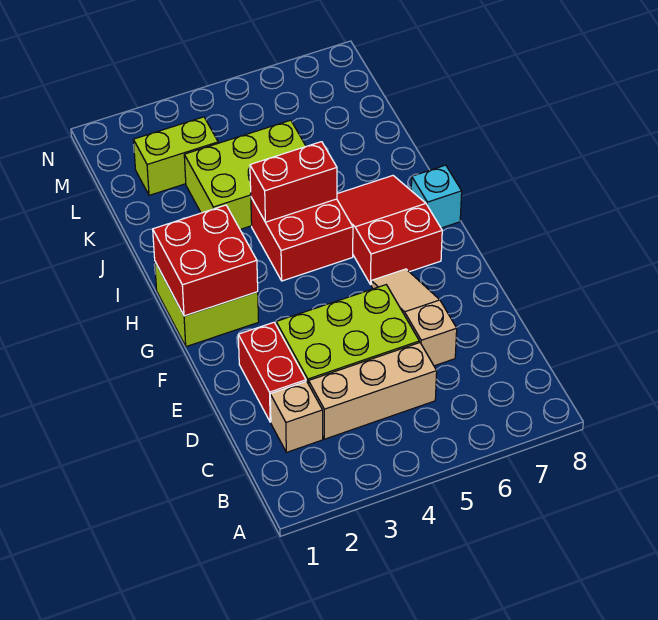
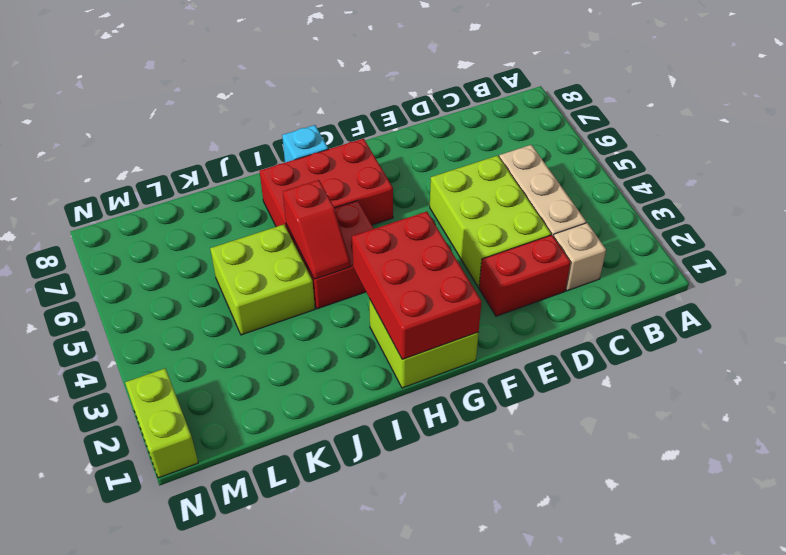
tan 1x3 slope [371,269,457,366] -> none
red 2x2 brick [153,205,258,316] -> red 2x3 brick [352,212,482,359]
red 2x3 slope [337,176,442,284] -> red 2x3 brick [260,139,393,228]
red 1x2 brick [250,142,337,222] -> red 1x2 slope [283,180,351,279]
lime 2x3 brick [184,120,306,229] -> lime 2x2 brick [210,225,315,335]
lime 1x2 brick [134,117,218,195] -> lime 1x2 brick moved to [125,369,198,478]

